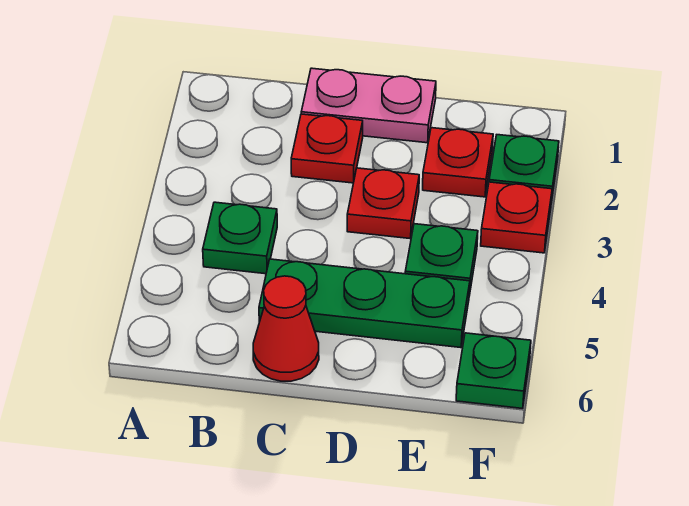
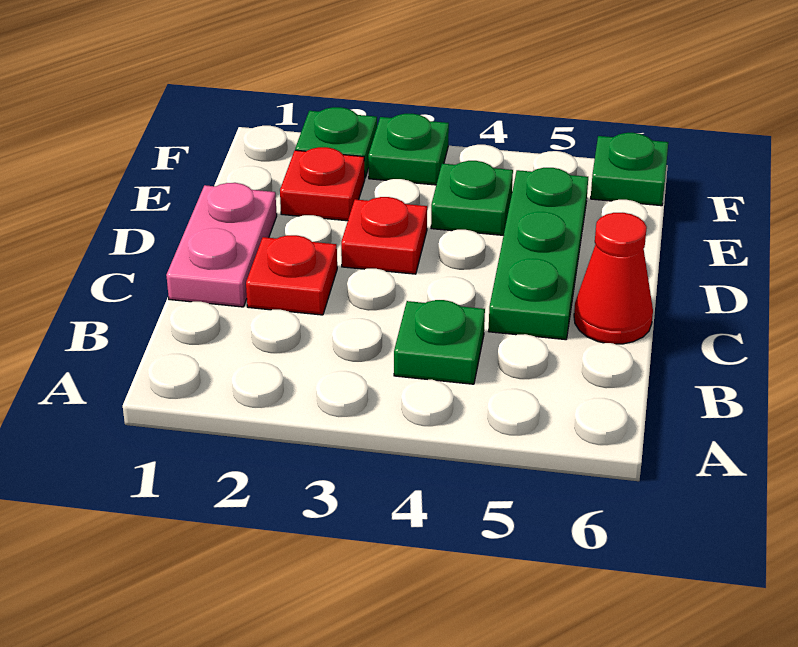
red 1x1 plate [481,182,552,253] -> green 1x1 plate [368,114,449,185]

